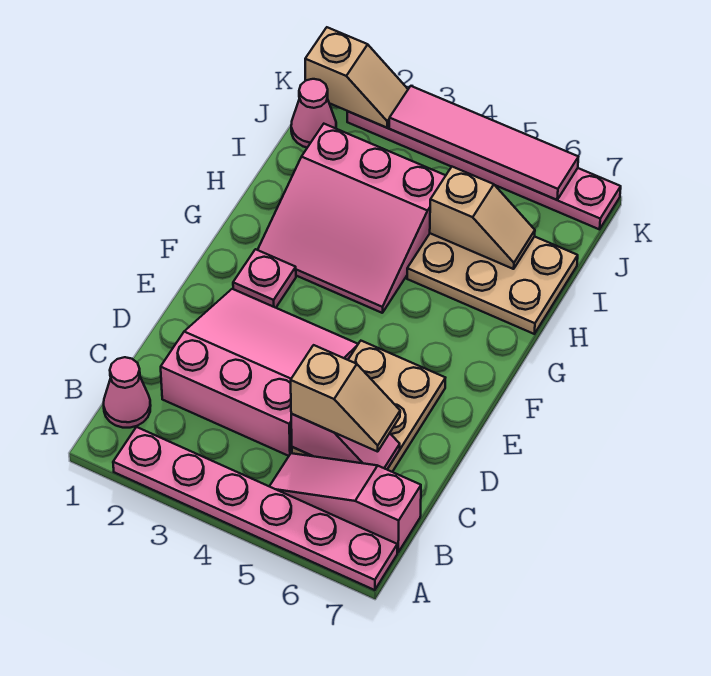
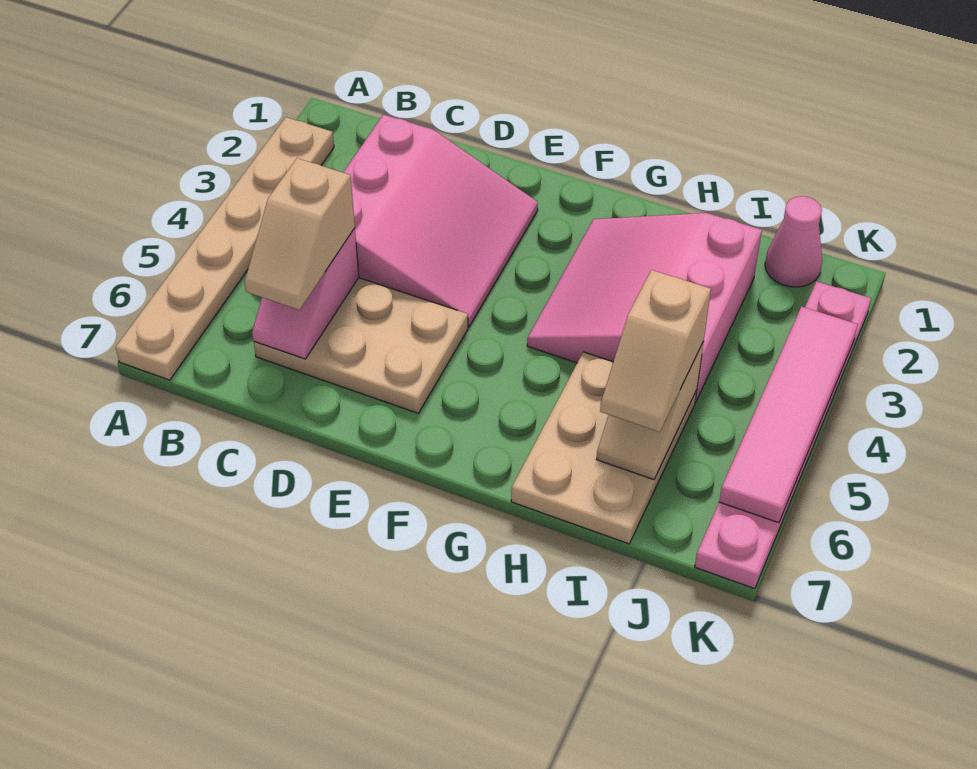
pink 1x6 plate [113,427,397,590] -> tan 1x6 plate [116,117,334,380]
pink 1x1 cone [104,357,151,428] -> none
pink 1x3 slope [270,453,421,552] -> none
pink 1x1 plate [233,249,296,308] -> none
tan 1x2 slope [305,27,408,128] -> tan 1x2 slope moved to [600,270,711,432]

